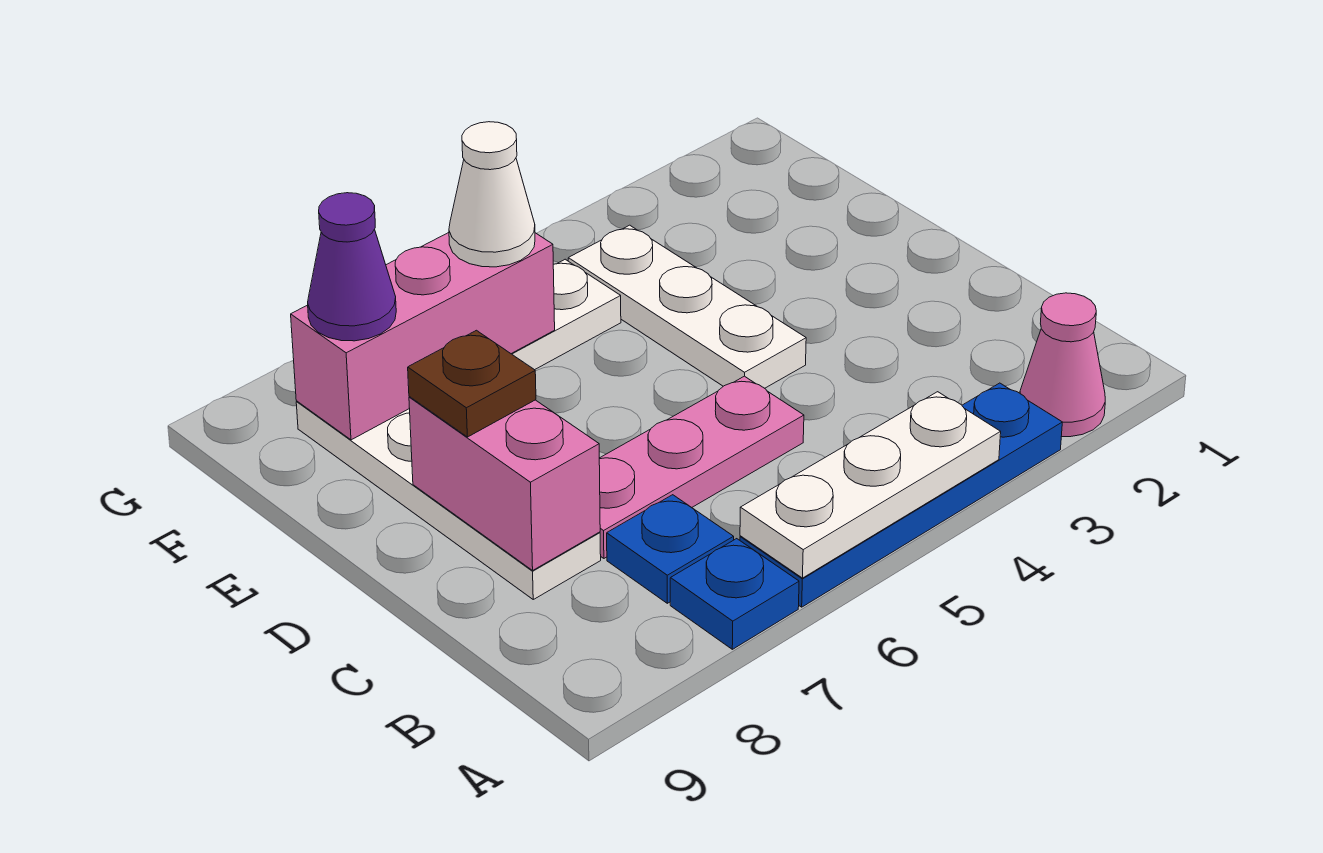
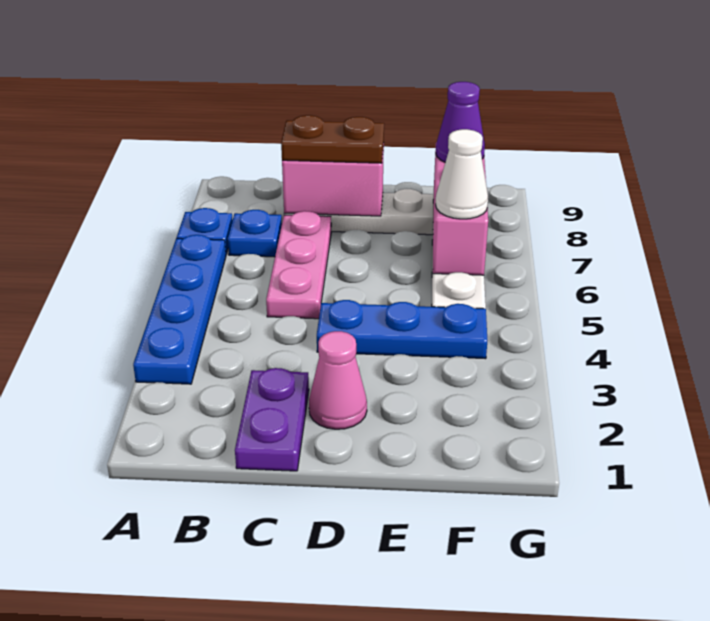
pink 1x1 cone [1020,293,1105,437] -> pink 1x1 cone moved to [309,331,367,429]
white 1x3 plate [740,392,1001,578] -> none
none -> purple 1x2 plate [235,368,309,471]
white 1x3 plate [568,225,806,388] -> blue 1x3 plate [317,300,487,359]
brown 1x1 plate [408,330,536,437] -> brown 1x2 plate [281,115,384,163]

